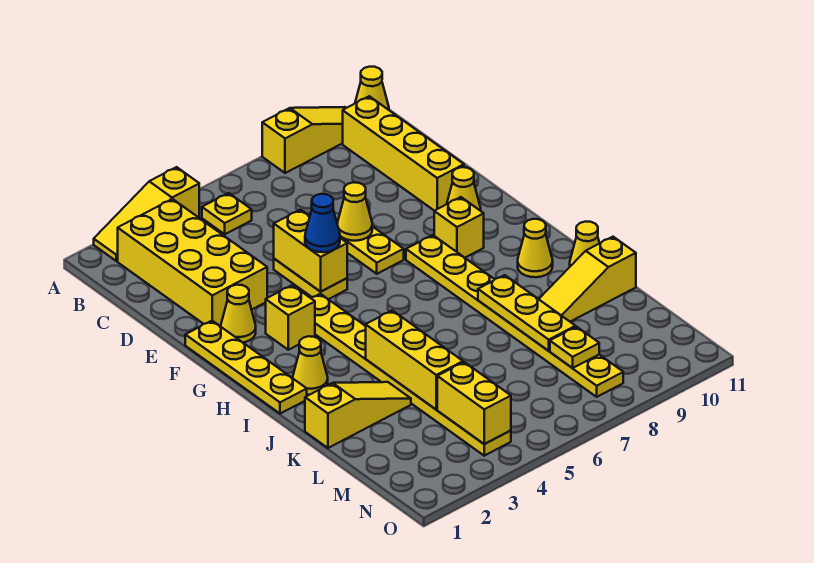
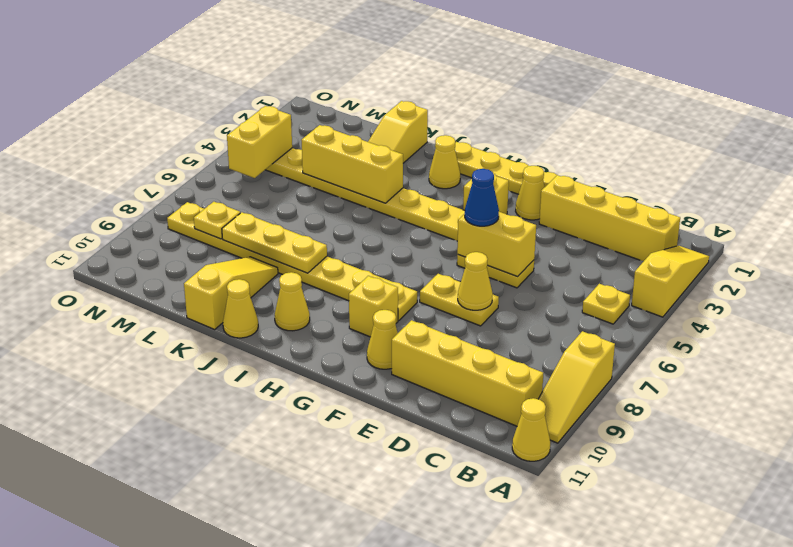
yellow 2x4 brick [118,199,267,326] -> yellow 1x4 brick [539,175,680,261]
yellow 1x2 brick [437,362,511,444] -> yellow 1x2 brick turned to [227,106,292,178]

